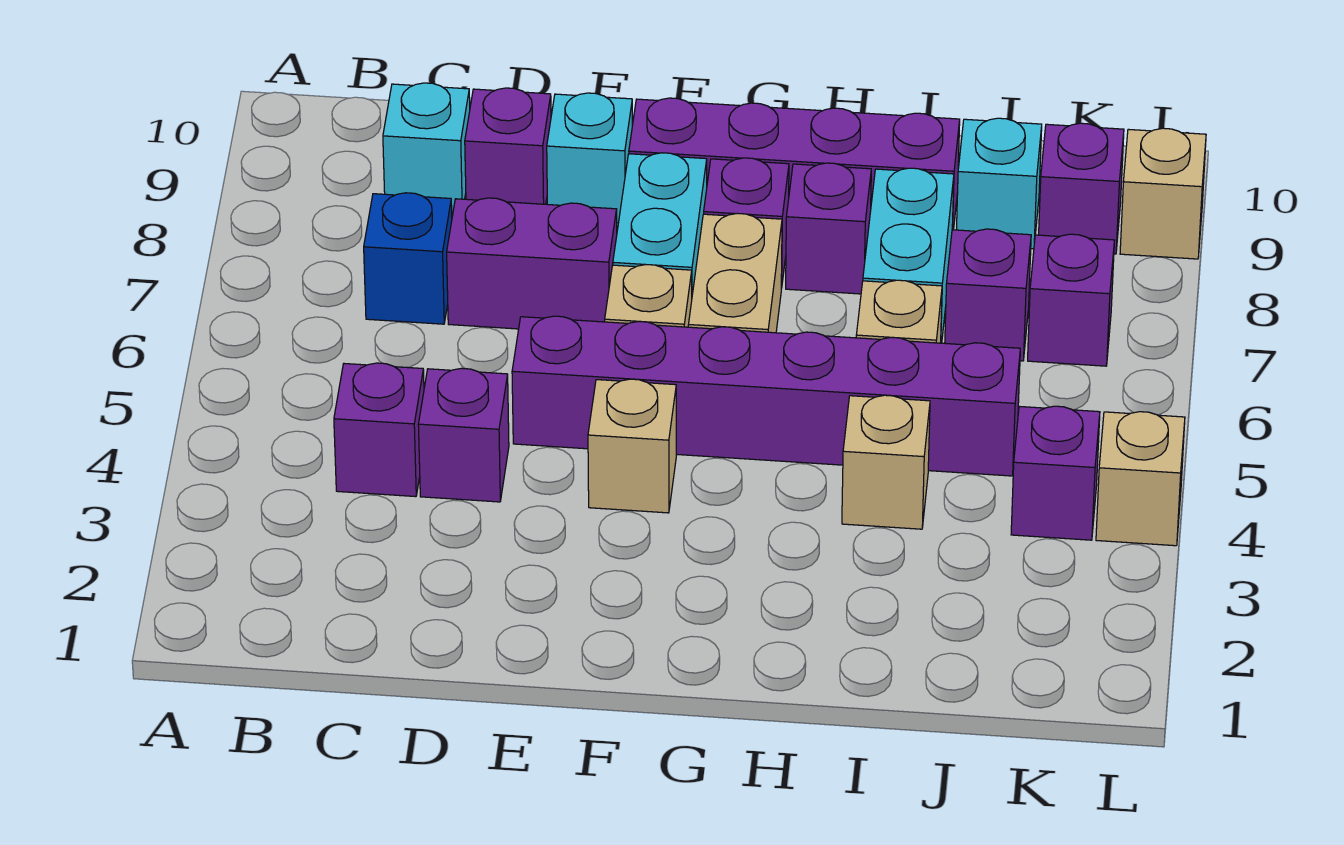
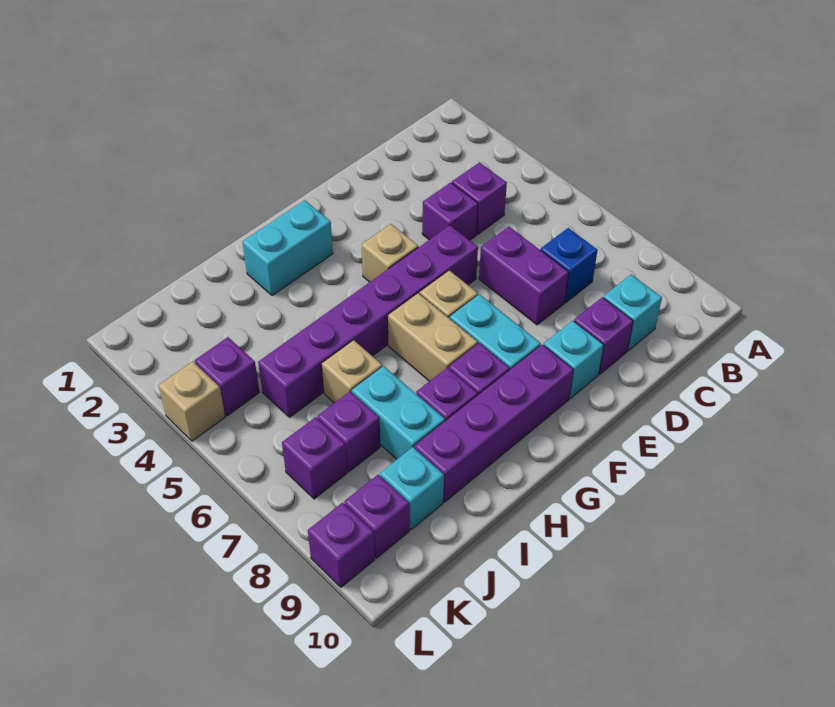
purple 1x2 brick [447,198,617,329] -> purple 1x2 brick turned to [479,227,569,325]
none -> cyan 1x2 brick [243,200,333,296]
tan 1x1 brick [842,395,930,529] -> none
tan 1x1 brick [1120,128,1206,259] -> purple 1x1 brick [308,503,375,587]

